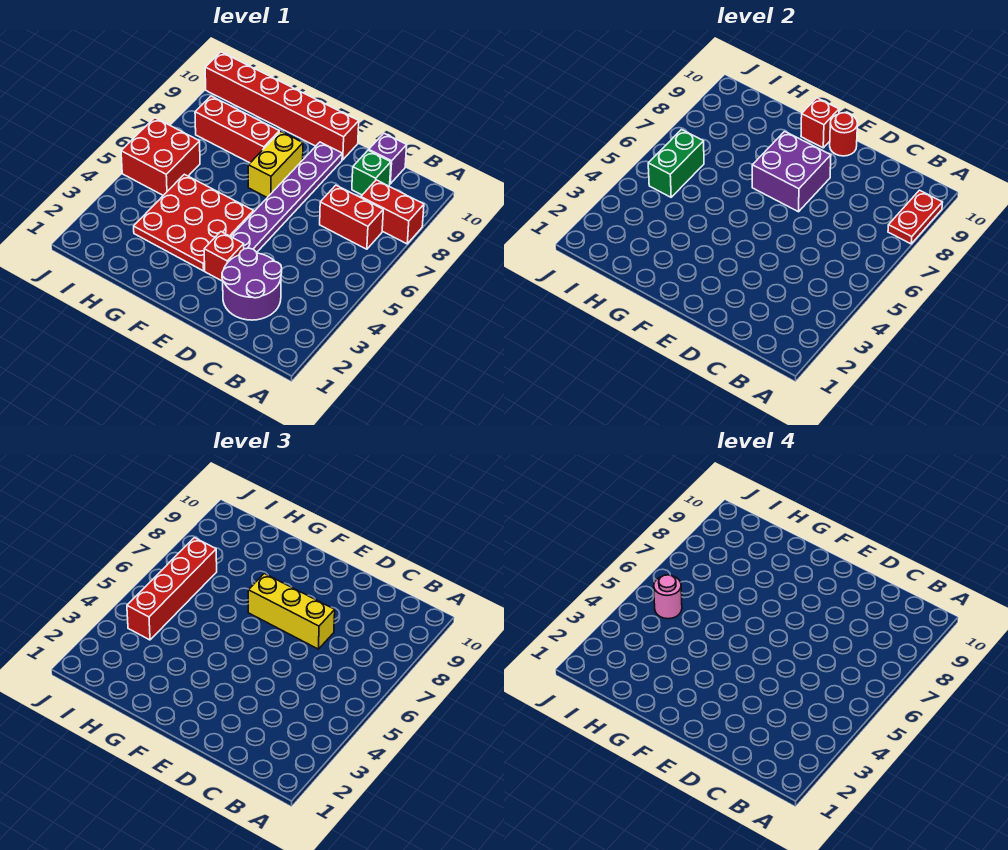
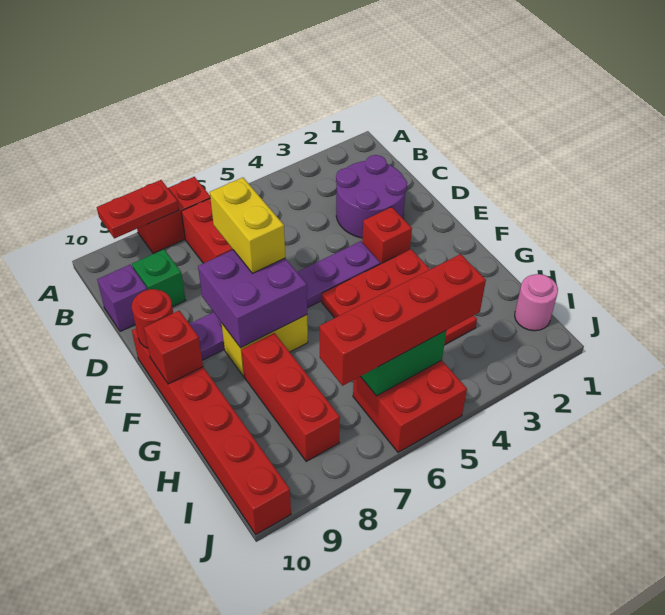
red 1x2 brick [361,180,424,244] -> red 1x2 brick turned to [137,177,210,253]
yellow 1x3 brick [248,573,335,649] -> yellow 1x2 brick [210,178,285,273]
pink 1x1 round brick [654,575,682,619] -> pink 1x1 round brick moved to [515,274,558,331]

